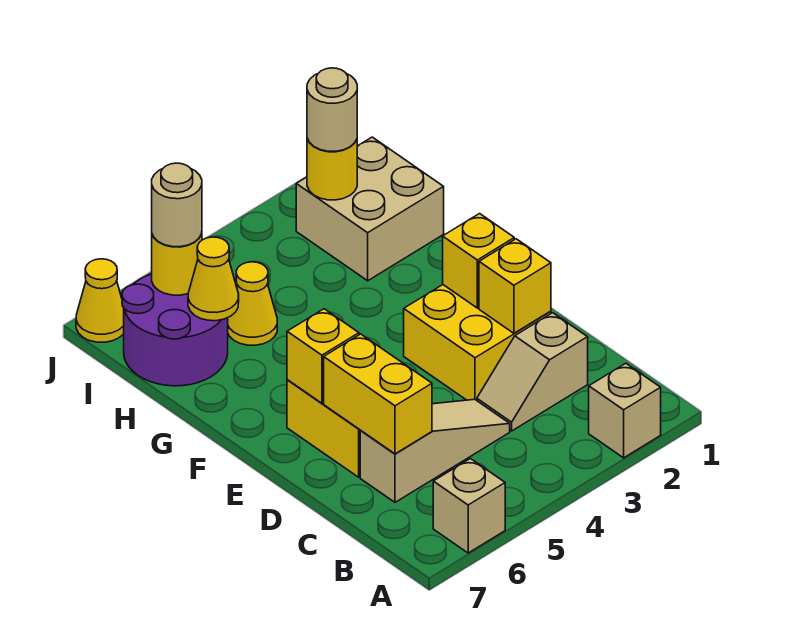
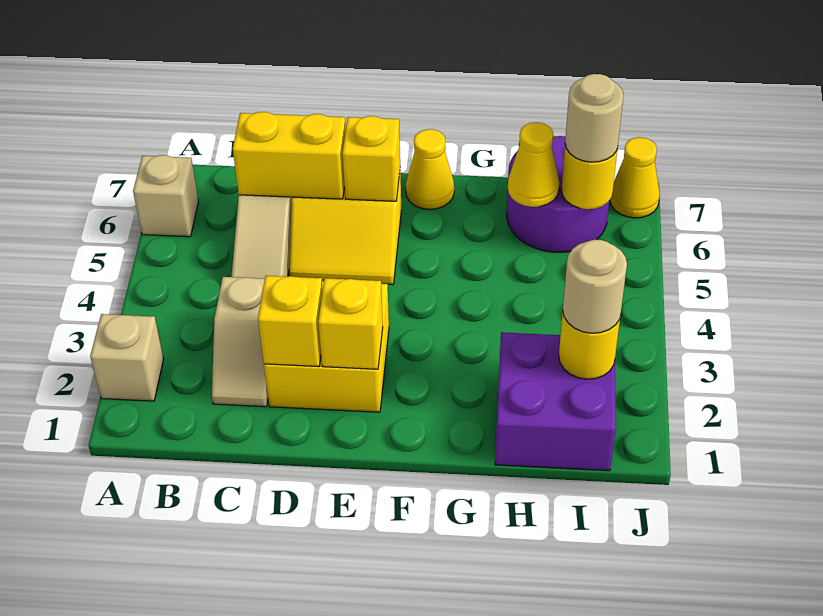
tan 1x2 slope [477,313,588,431] -> tan 1x2 slope turned to [212,277,268,407]
tan 2x2 brick [296,137,444,281] -> purple 2x2 brick [495,332,616,471]
yellow 1x1 cone [228,262,277,345] -> yellow 1x1 cone moved to [406,129,454,209]

